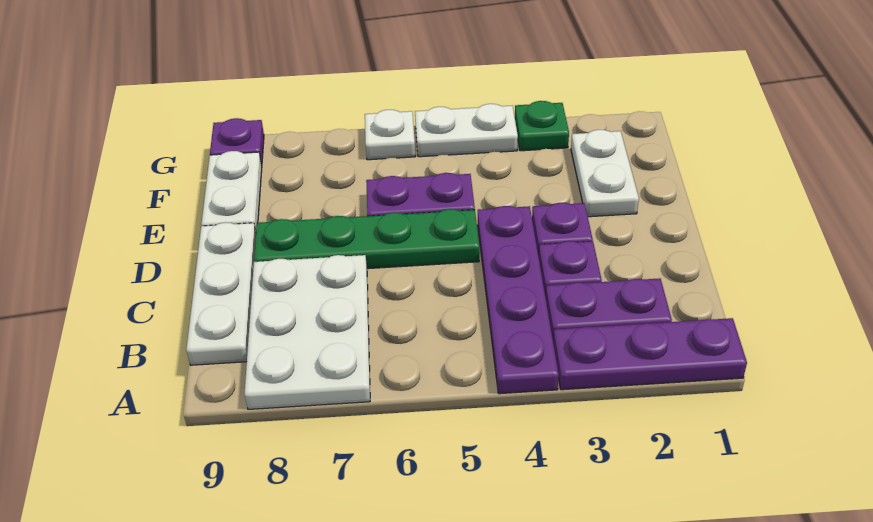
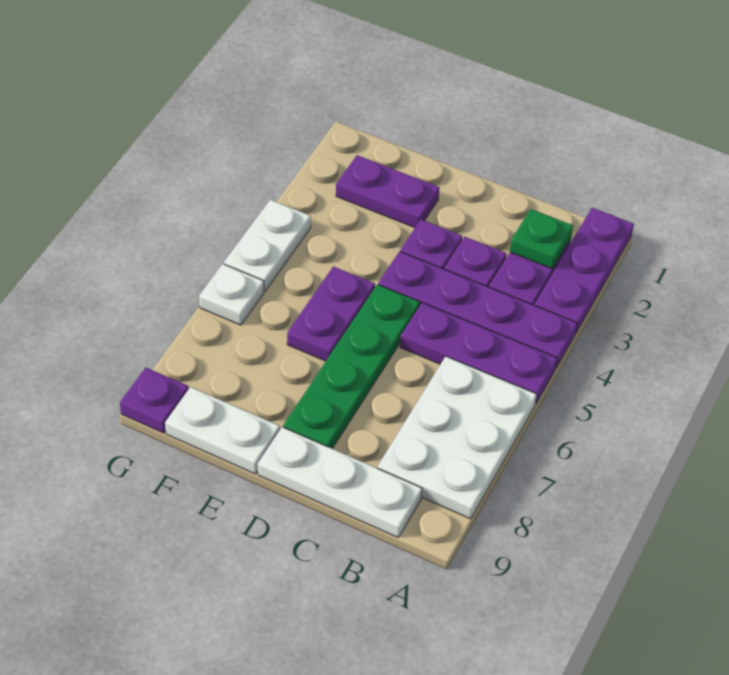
none -> purple 1x3 plate [400,303,557,404]
white 2x3 plate [244,255,370,409] -> white 2x3 plate turned to [377,356,537,519]
white 1x2 plate [571,130,639,217] -> purple 1x2 plate [336,155,439,228]
green 1x1 plate [515,101,569,151] -> green 1x1 plate moved to [510,209,573,269]

